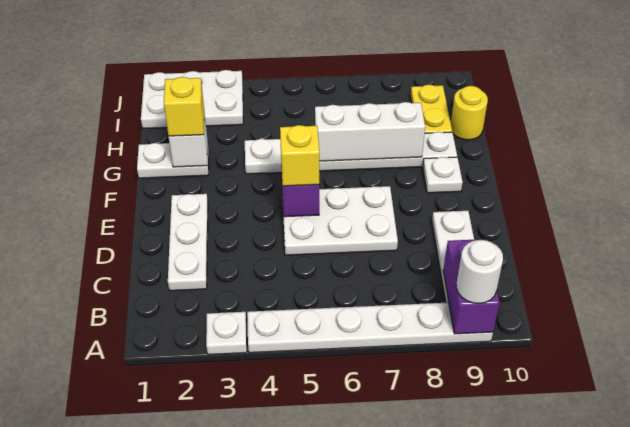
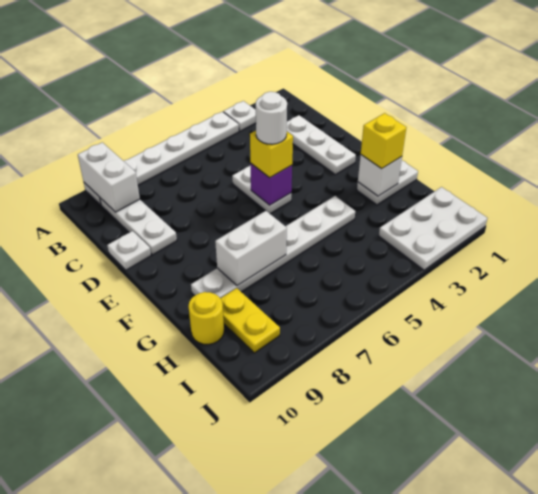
purple 1x2 brick [443,239,500,334] -> white 1x2 brick [78,142,140,212]
white 1x1 round brick [456,240,503,304] -> white 1x1 round brick moved to [256,92,287,144]
white 2x3 plate [282,186,398,255] -> white 1x2 plate [232,166,291,214]
white 1x1 plate [423,157,463,193] -> white 1x1 plate moved to [107,231,151,270]
white 1x3 brick [315,102,425,161] -> white 1x2 brick [215,211,287,286]

